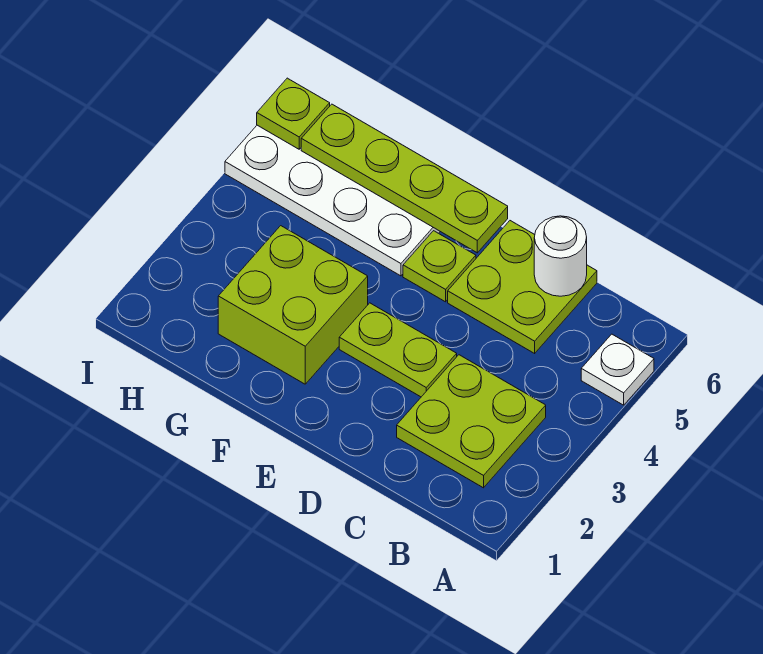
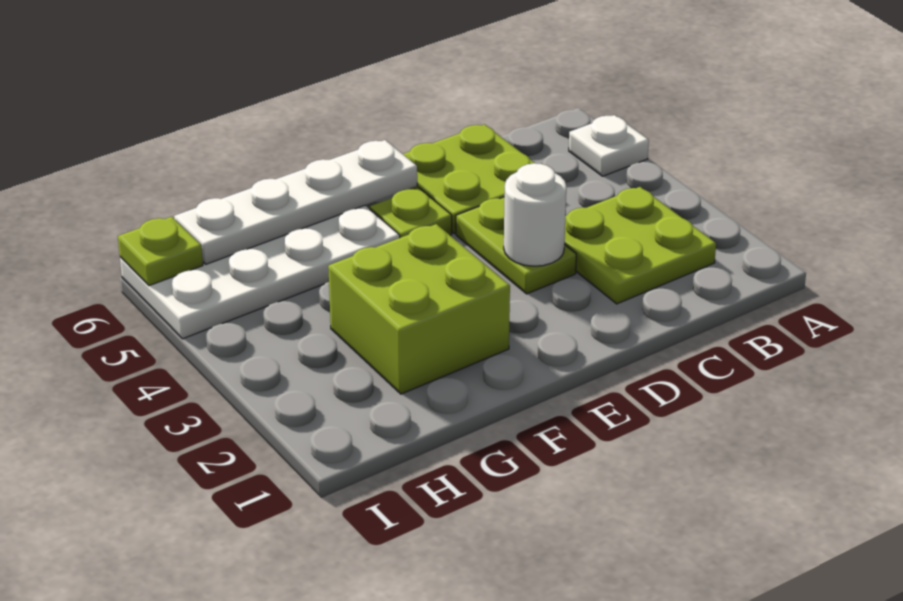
white 1x1 round brick [534,216,587,296] -> white 1x1 round brick moved to [504,163,566,266]
lime 1x2 plate [339,303,457,397] -> lime 1x2 plate turned to [456,197,576,294]
lime 1x4 plate [301,104,508,253] -> white 1x4 plate [174,140,417,264]

